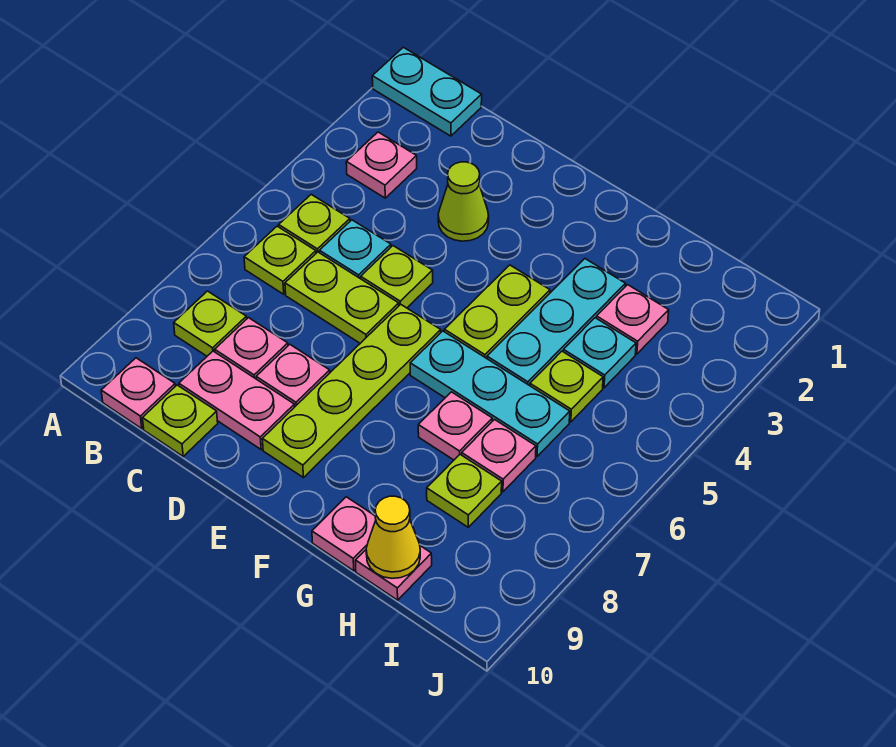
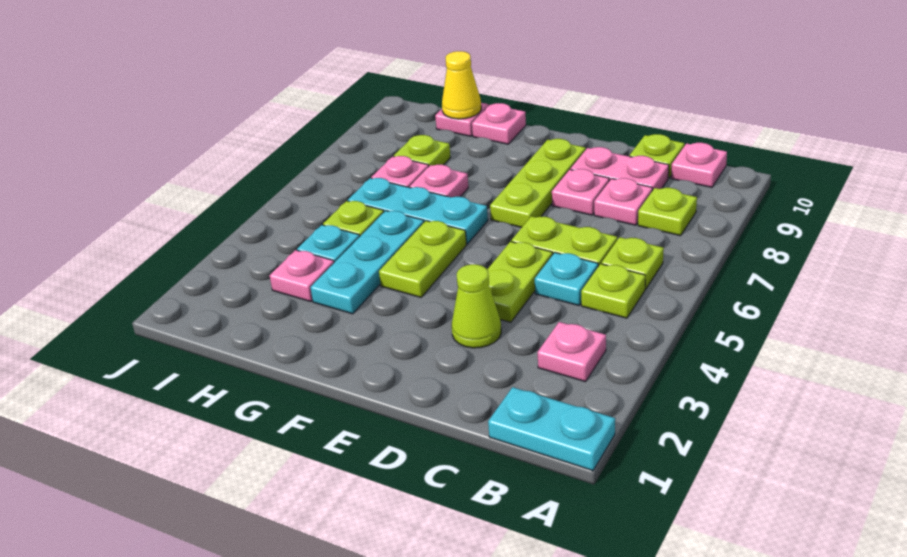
lime 1x1 plate [361,246,433,308] -> lime 1x2 plate [487,242,553,322]
lime 1x4 plate [262,304,441,478] -> lime 1x3 plate [490,139,586,227]

